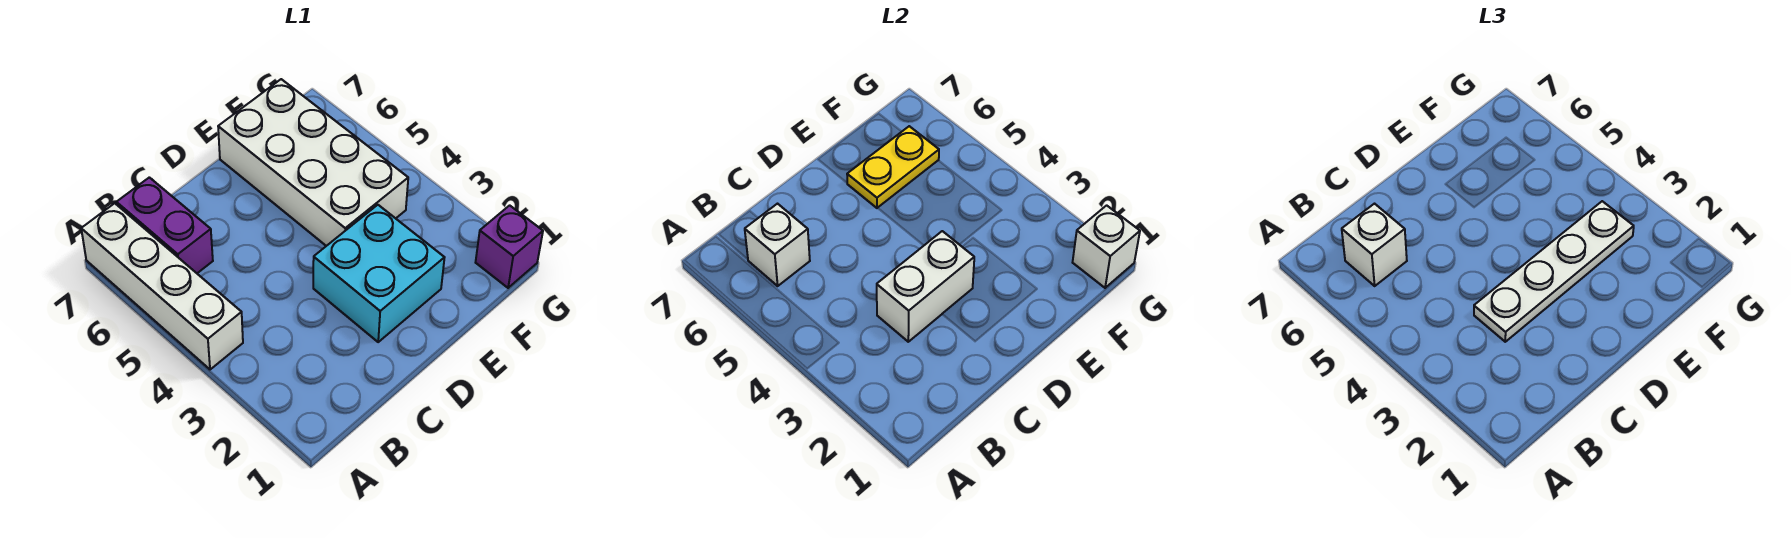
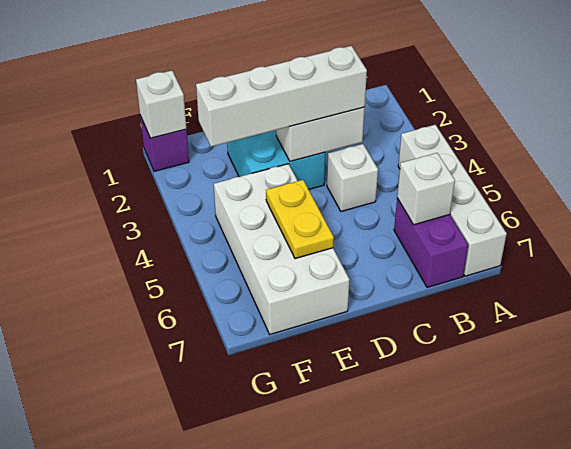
white 1x1 brick [1342,204,1407,286] -> white 1x1 brick moved to [327,144,378,212]
white 1x4 plate [1474,201,1634,342] -> white 1x4 brick [196,46,367,147]
yellow 1x2 plate [847,126,939,208] -> yellow 1x2 plate turned to [266,180,334,259]

